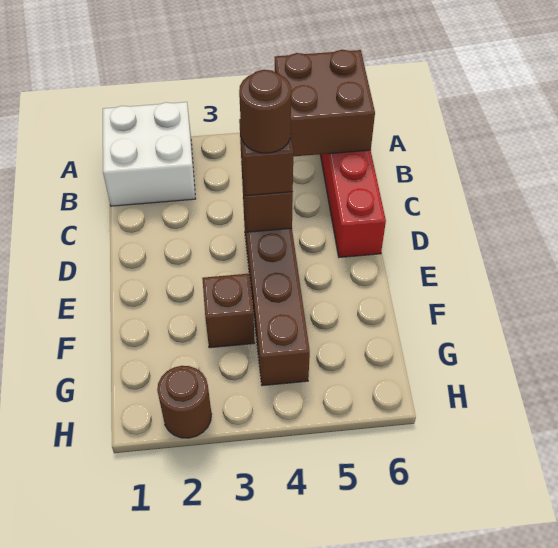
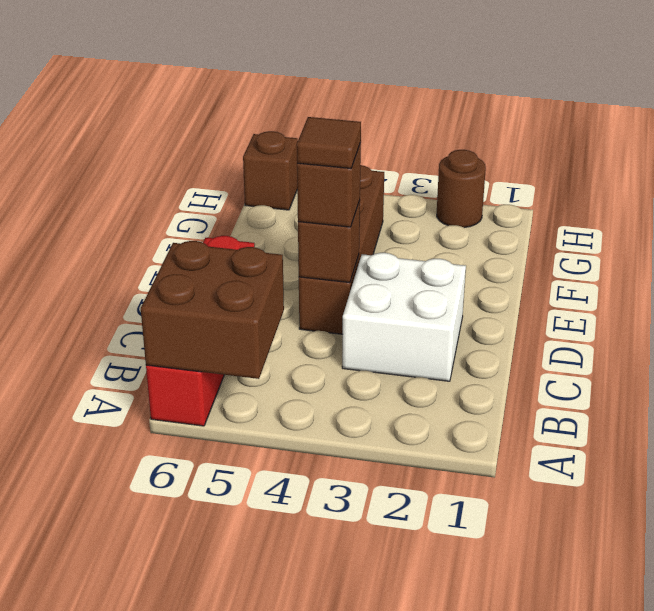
white 2x2 brick [103,102,195,206] -> white 2x2 brick moved to [342,253,466,381]
brown 1x1 round brick [239,70,291,153] -> brown 1x1 tile [297,117,361,168]
brown 1x1 brick [202,274,255,348] -> brown 1x1 brick moved to [243,131,298,210]

